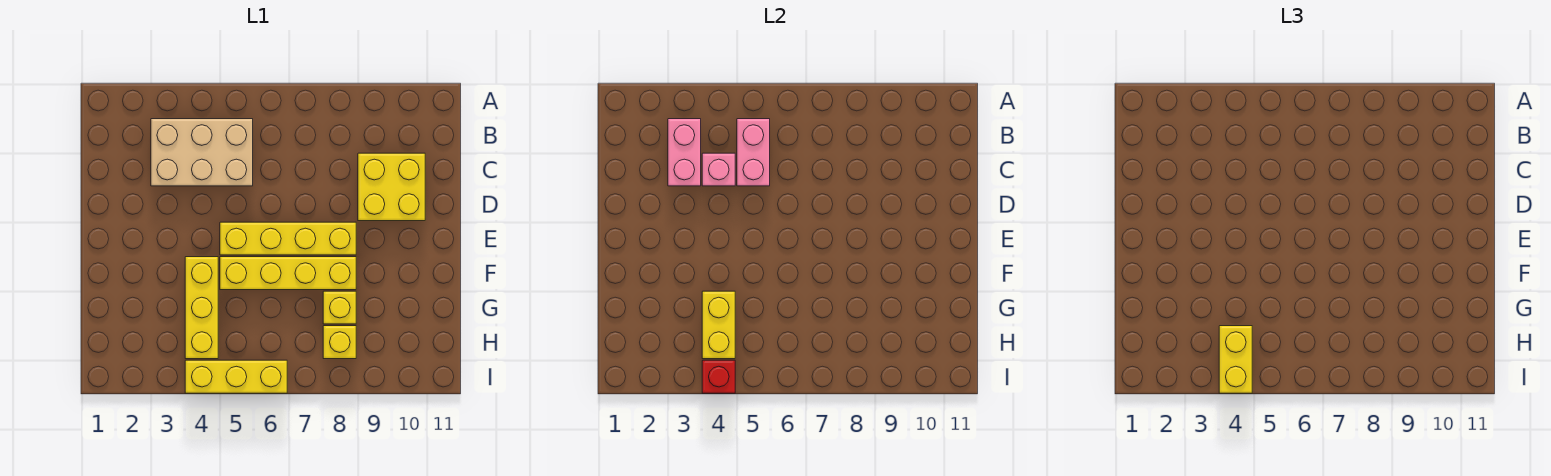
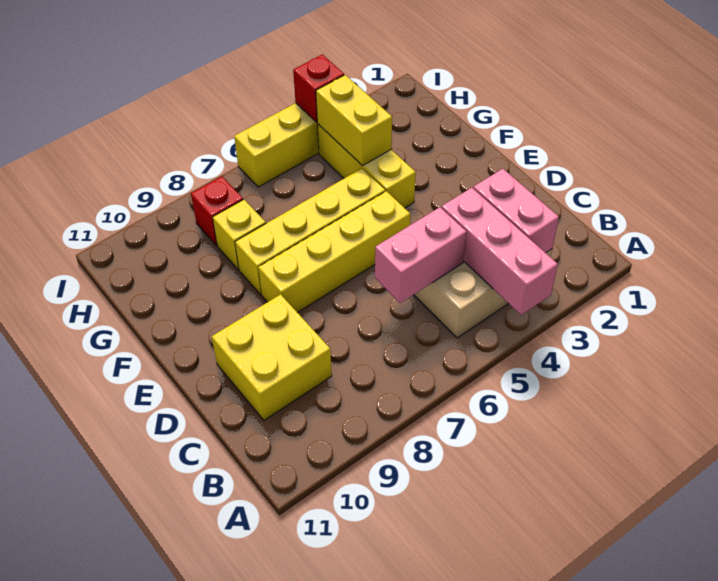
pink 1x2 brick [737,119,770,186] -> pink 1x2 brick turned to [375,207,466,303]
pink 1x1 brick [702,153,735,186] -> pink 1x3 brick [442,188,558,315]
yellow 1x2 brick [1219,326,1252,393] -> none
yellow 1x1 brick [323,326,356,359] -> red 1x1 brick [191,176,243,246]

